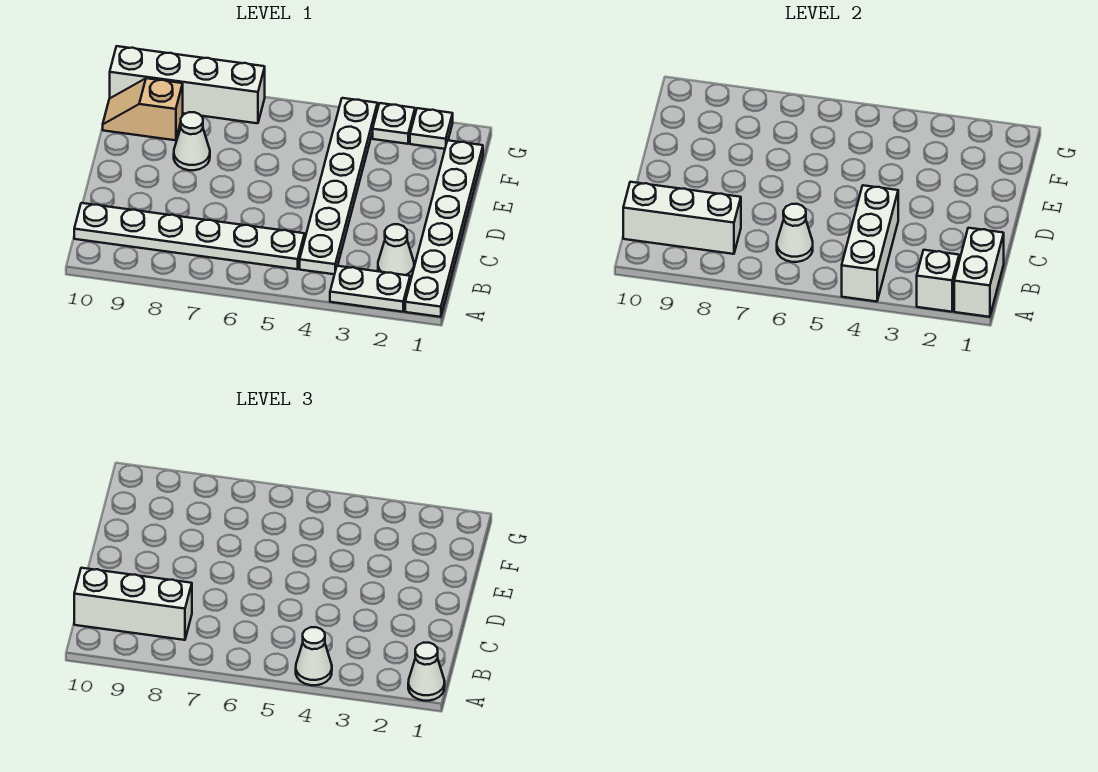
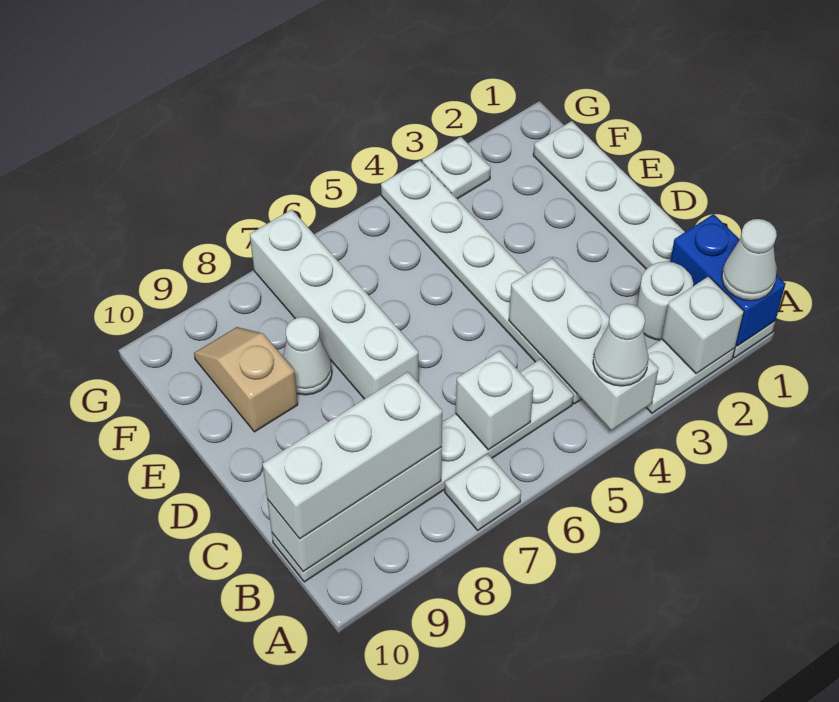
white 1x2 brick [954,228,1004,317] -> blue 1x2 brick [670,214,786,346]
white 1x1 cone [378,224,414,277] -> white 1x1 round brick [637,262,693,340]
white 1x1 cone [777,204,813,262] -> white 1x1 brick [456,351,533,450]
tan 1x2 slope [103,78,183,140] -> tan 1x2 slope turned to [194,327,298,432]
white 1x1 plate [410,108,453,149] -> white 1x1 plate moved to [445,454,521,530]
white 1x4 brick [110,46,265,123] -> white 1x4 brick turned to [250,210,419,399]

